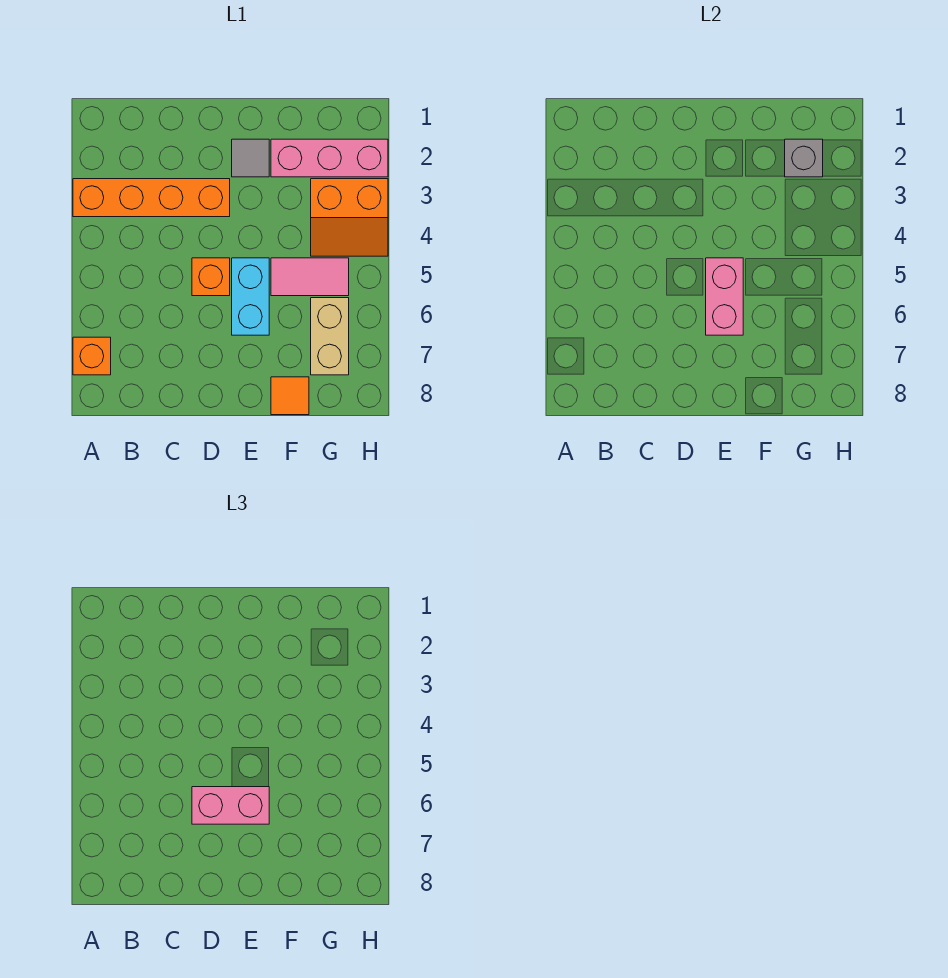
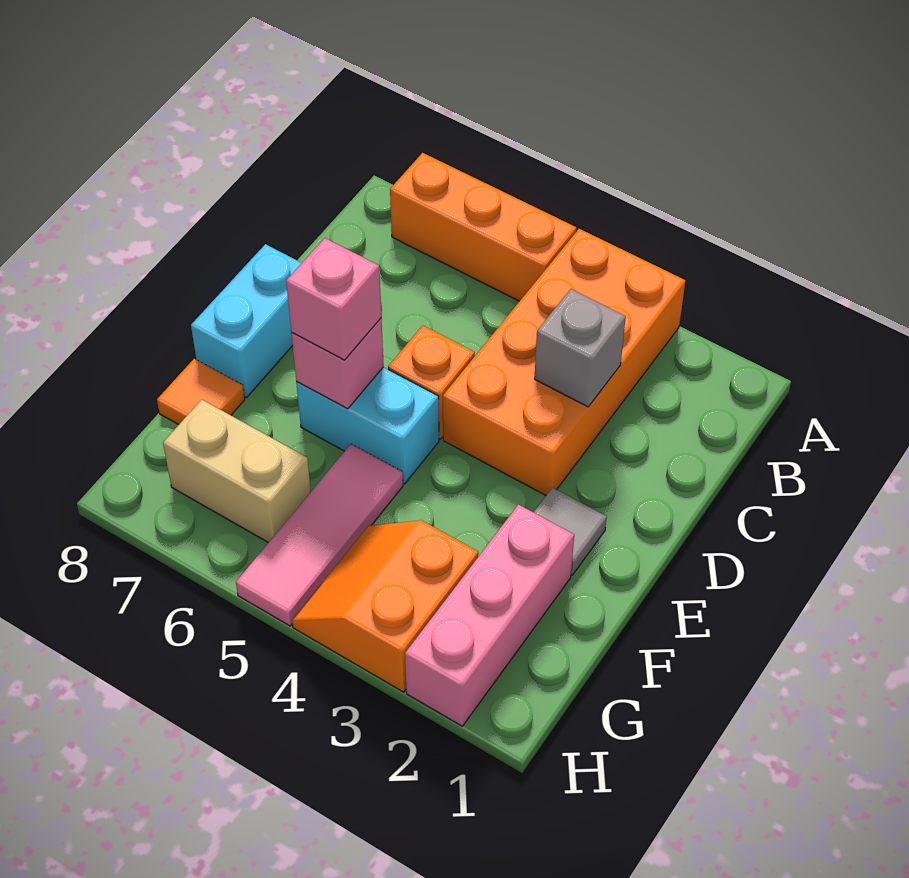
orange 1x4 brick [73,179,230,217] -> orange 2x4 brick [443,229,685,495]
orange 1x1 brick [73,337,111,375] -> orange 1x3 brick [390,153,576,301]
pink 1x2 brick [192,787,269,824] -> pink 1x1 brick [286,238,381,360]
none -> cyan 1x2 brick [191,244,301,398]
pink 1x2 brick [706,258,743,335] -> pink 1x1 brick [291,318,384,409]
pink 1x2 tile [271,258,349,296] -> pink 1x3 tile [236,444,403,626]
grey 1x1 brick [785,139,823,177] -> grey 1x1 brick moved to [534,289,626,407]

